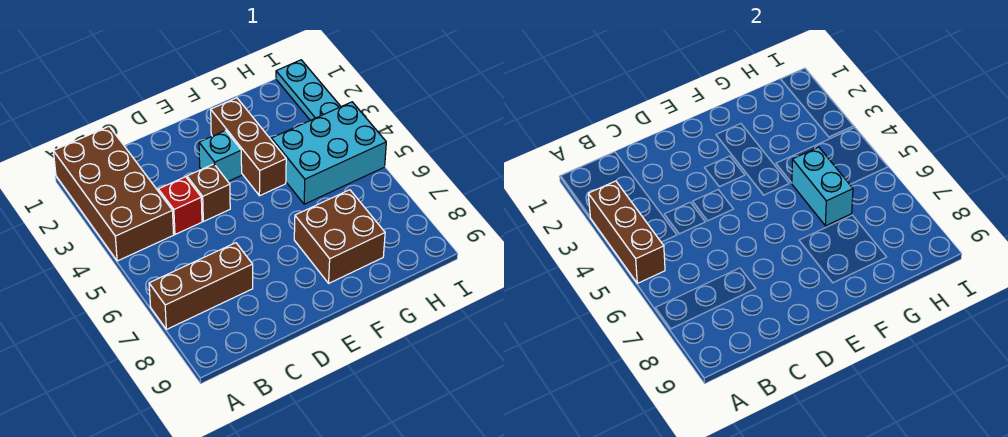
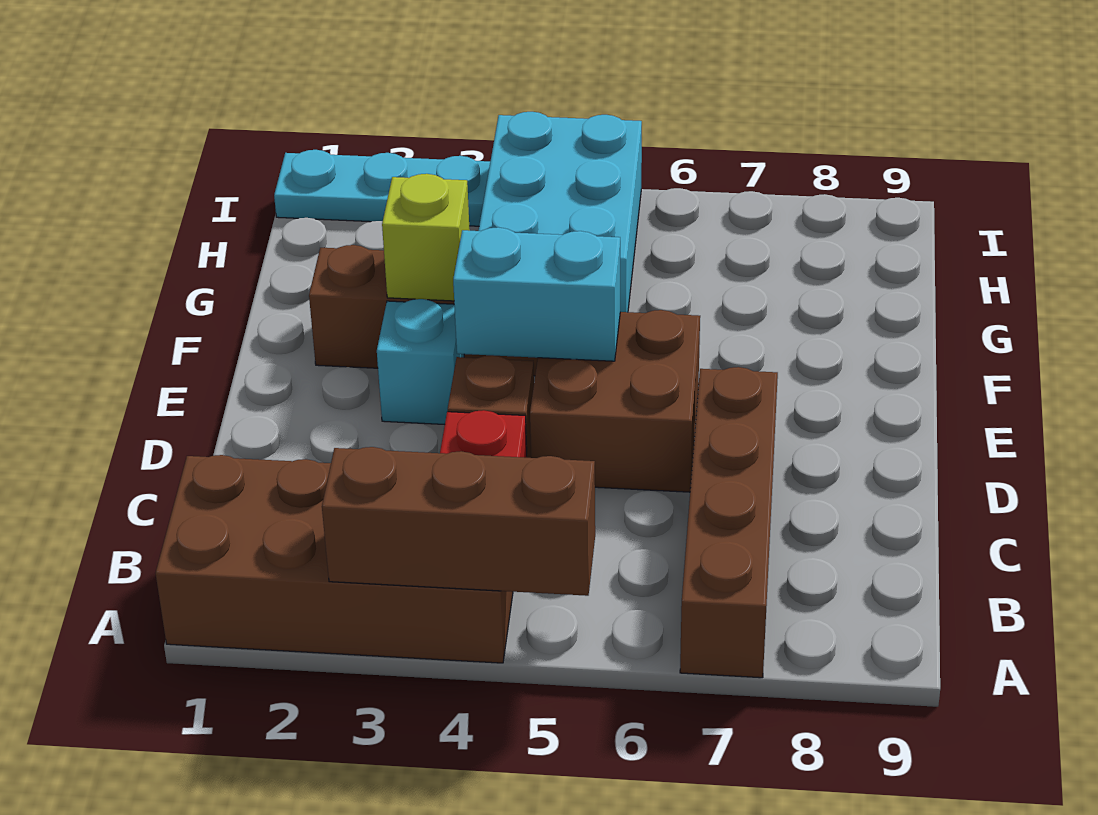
brown 1x3 brick [149,243,253,329] -> brown 1x4 brick [680,367,778,678]
none -> lime 1x1 brick [382,174,470,301]
brown 2x2 brick [294,190,385,283] -> brown 2x2 brick moved to [530,310,700,492]
cyan 1x2 brick [792,147,853,226] -> cyan 1x2 brick moved to [453,227,620,361]

